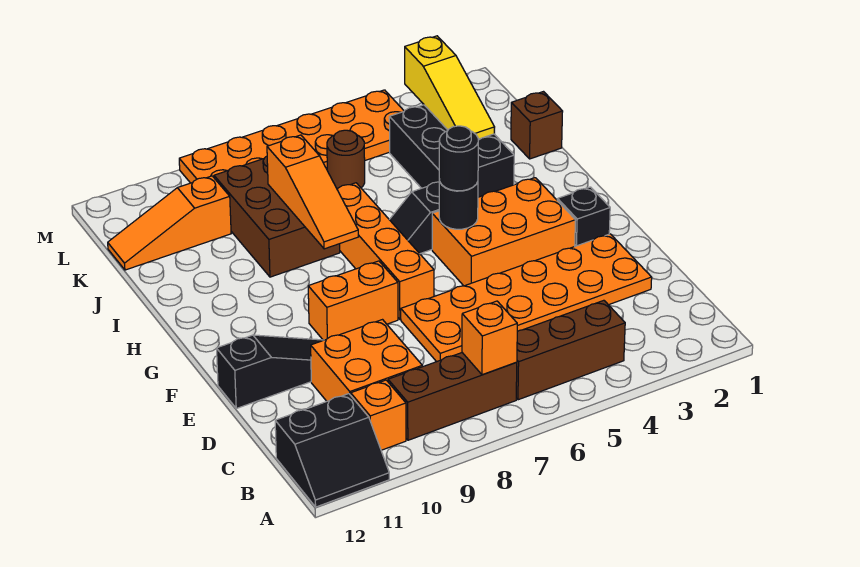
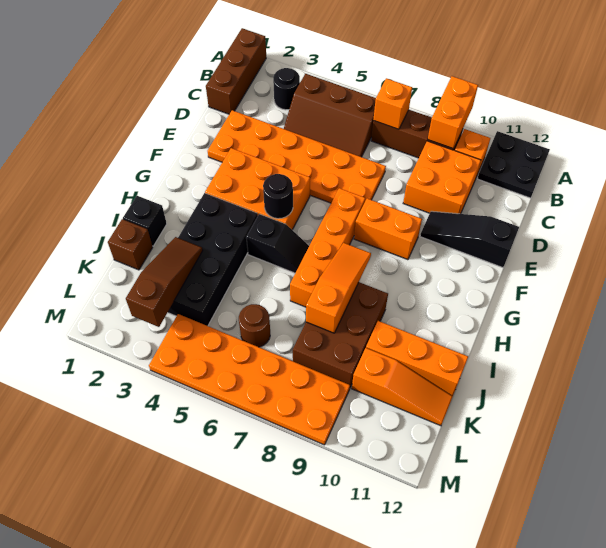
none -> brown 1x3 brick [206,28,266,114]
none -> orange 1x2 brick [428,76,478,149]
black 2x2 slope [275,394,389,507] -> black 2x2 plate [477,131,550,198]
black 1x1 brick [557,187,610,246] -> black 1x1 brick moved to [123,196,167,246]
black 1x1 round brick [439,126,478,191] -> black 1x1 round brick moved to [273,68,300,110]
black 2x3 brick [389,105,514,197] -> black 2x4 brick [168,193,258,326]
yellow 1x3 slope [405,36,495,139] -> brown 1x3 slope [126,237,203,327]
none -> orange 1x3 brick [366,321,468,396]

